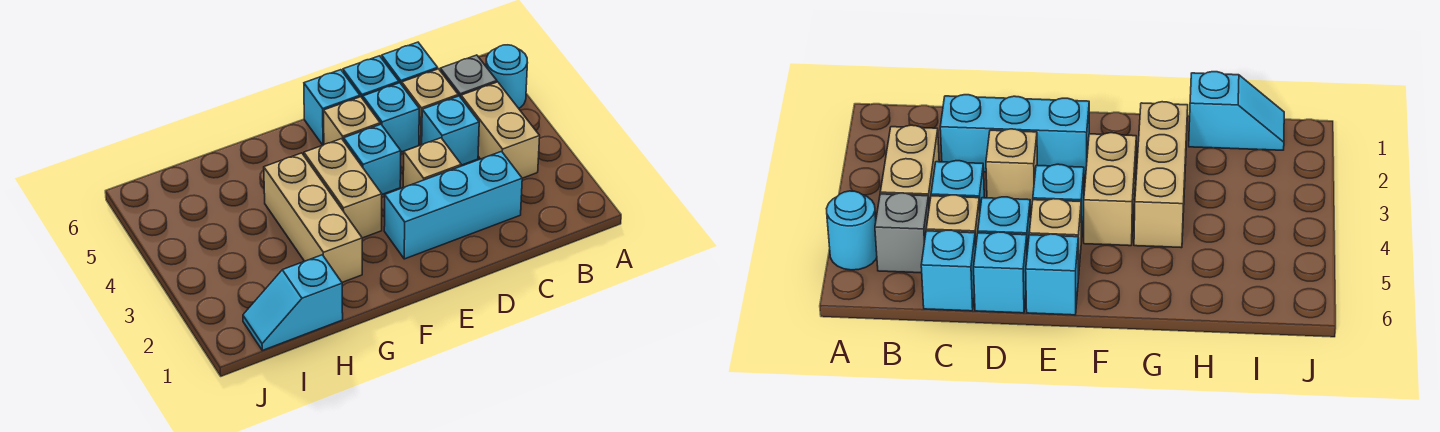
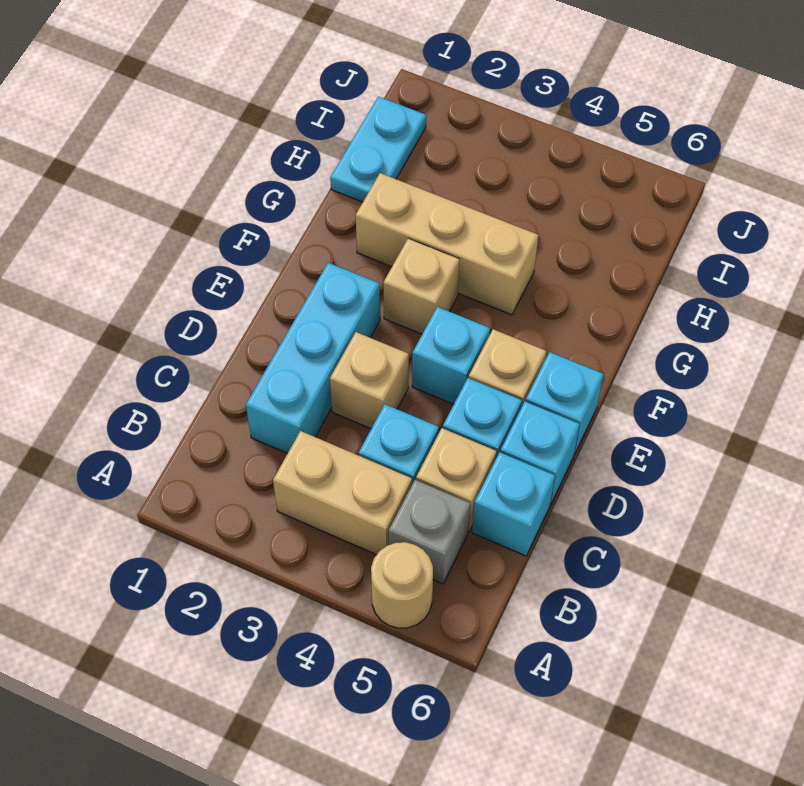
cyan 1x1 round brick [486,45,528,108] -> tan 1x1 round brick [371,542,433,628]
tan 1x2 brick [304,139,382,238] -> tan 1x1 brick [383,239,460,334]
cyan 1x2 slope [243,255,343,350] -> cyan 1x2 plate [330,97,426,202]

